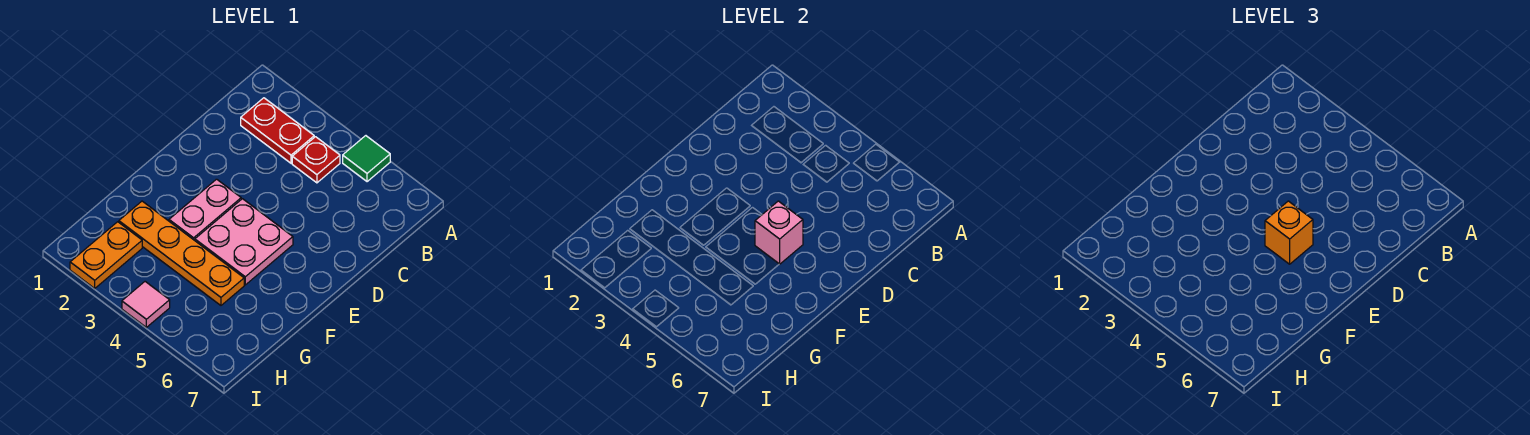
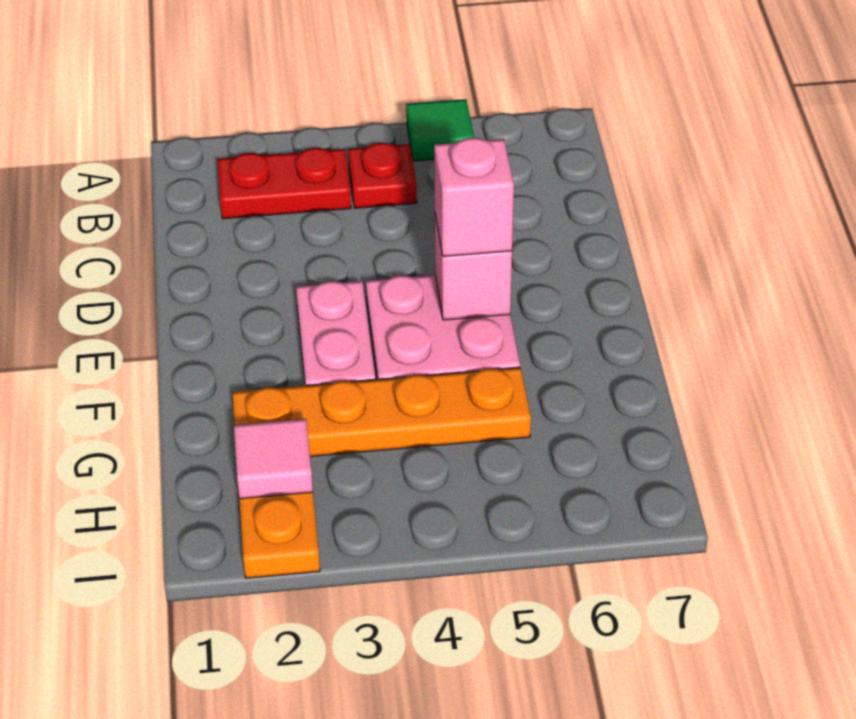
orange 1x1 brick [1265,201,1313,264] -> pink 1x1 brick [434,138,514,256]
pink 1x1 tile [122,282,170,327] -> pink 1x1 tile moved to [234,419,313,499]

